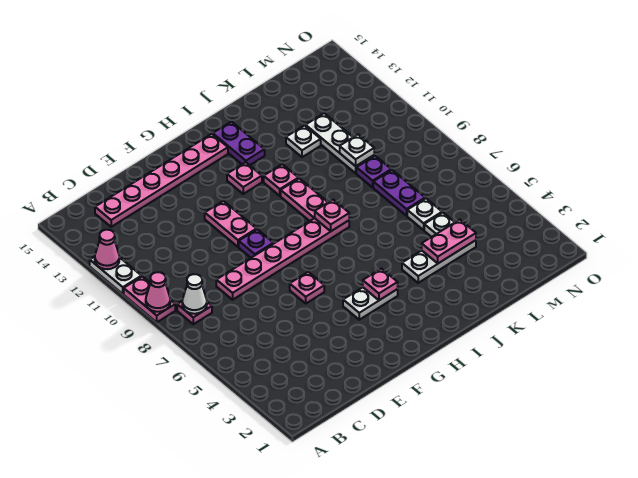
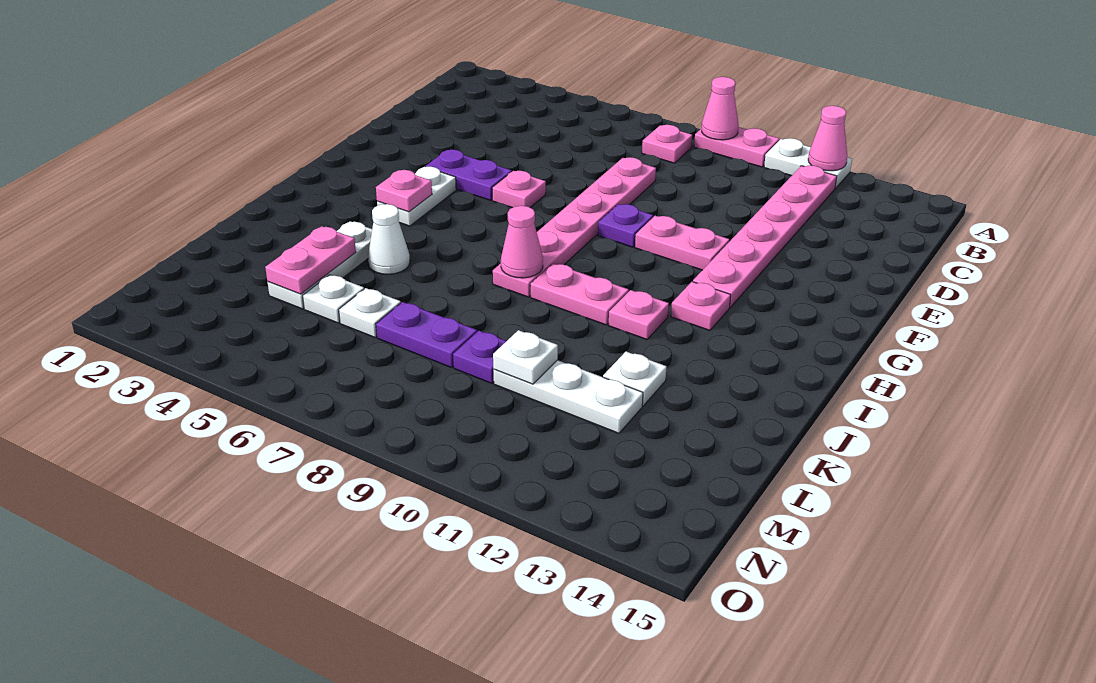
white 1x1 cone [182,274,207,314] -> white 1x1 cone moved to [368,204,410,274]
pink 1x6 plate [95,134,228,227] -> pink 1x6 plate moved to [693,165,837,307]
pink 1x1 plate [315,200,349,231] -> pink 1x1 cone [501,206,543,278]
purple 1x2 plate [213,122,265,165] -> purple 1x2 plate moved to [425,149,512,200]

